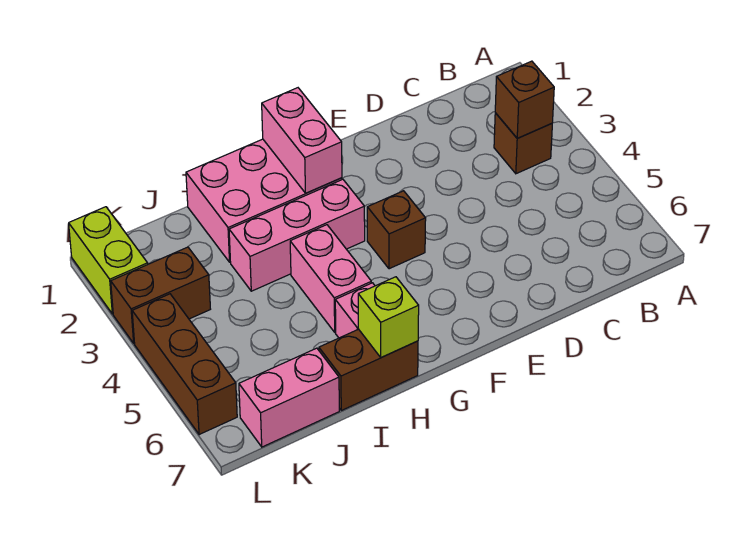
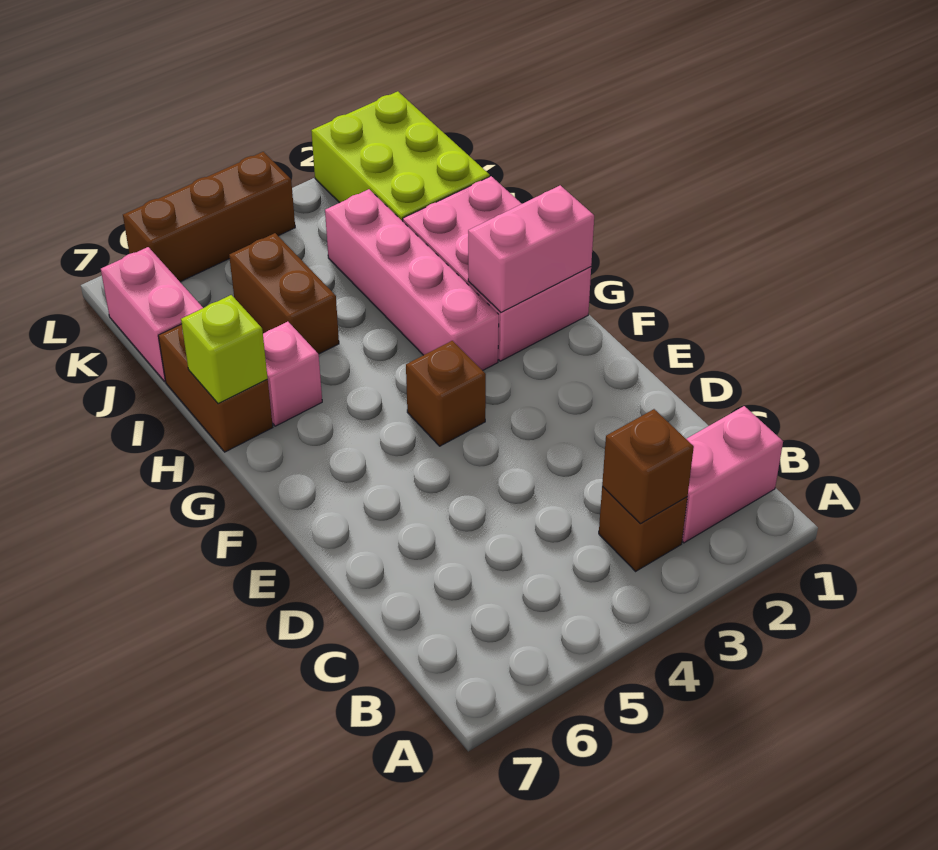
pink 1x3 brick [229,179,365,291] -> pink 1x4 brick [325,189,499,371]
pink 1x2 brick [290,225,371,332] -> pink 1x2 brick moved to [682,406,783,543]
brown 1x2 brick [111,247,210,343] -> brown 1x2 brick moved to [229,233,339,354]
lime 1x2 brick [69,207,148,314] -> lime 2x3 brick [311,91,490,221]

